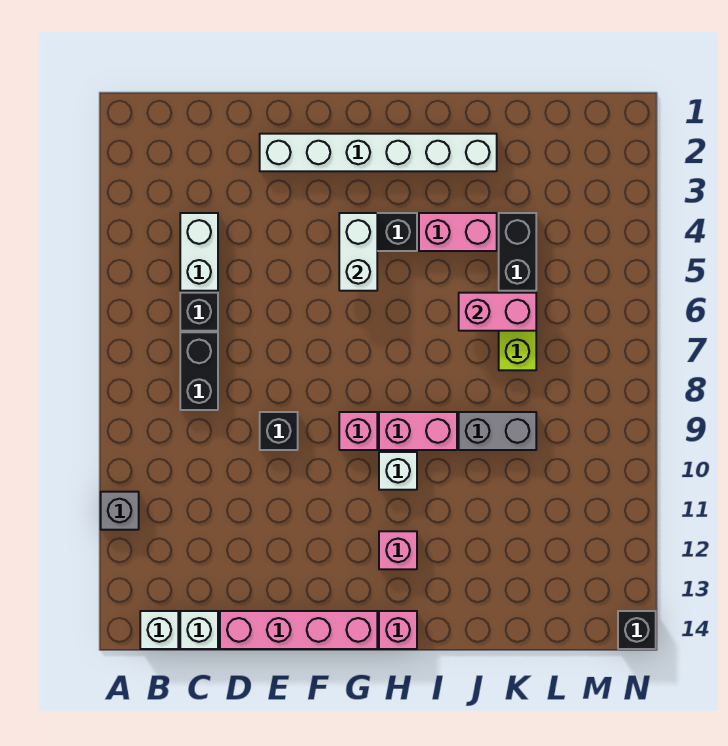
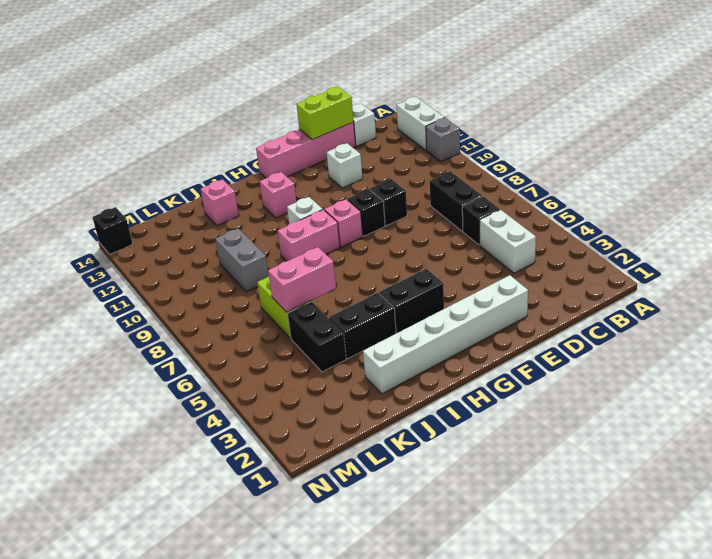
white 1x1 brick [140,611,178,649] -> white 1x1 brick moved to [327,143,363,188]
none -> lime 1x2 brick [297,87,354,140]
none -> black 1x1 brick [347,189,385,236]
white 1x2 brick [339,213,377,291] -> white 1x2 brick moved to [397,97,444,150]
pink 1x1 brick [379,611,417,649] -> pink 1x1 brick moved to [201,179,239,226]
pink 1x2 brick [419,213,497,251] -> black 1x2 brick [329,293,396,359]
grey 1x2 brick [459,412,536,450] -> grey 1x2 brick turned to [215,228,269,292]

